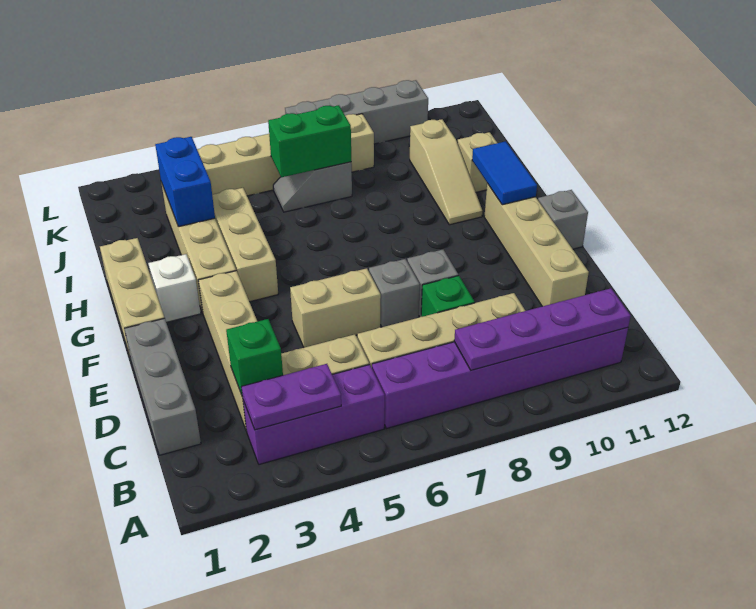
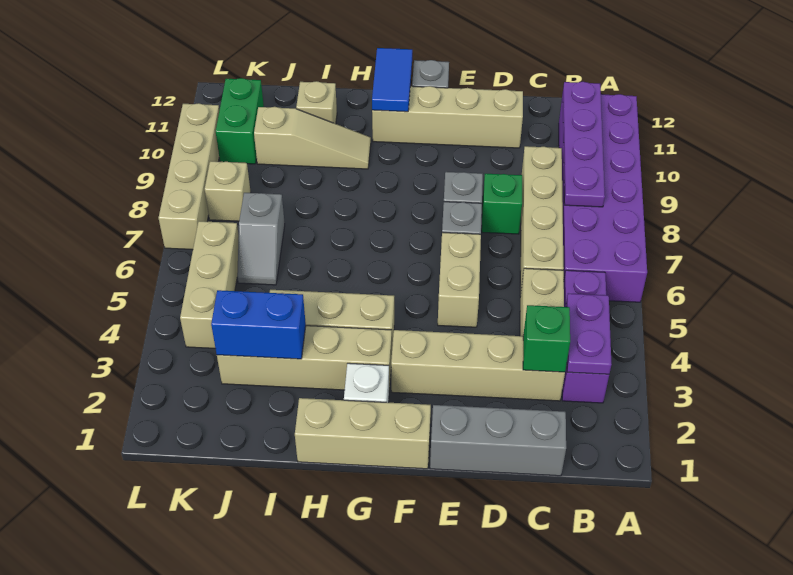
purple 1x6 brick [372,328,628,428] -> purple 2x6 brick [559,94,647,302]
blue 1x2 tile [472,141,537,205] -> blue 1x2 tile turned to [372,48,412,112]
green 1x2 brick [268,105,351,177] -> green 1x2 brick moved to [216,78,264,164]
grey 1x4 brick [285,80,428,144] -> tan 1x4 brick [158,103,219,250]

